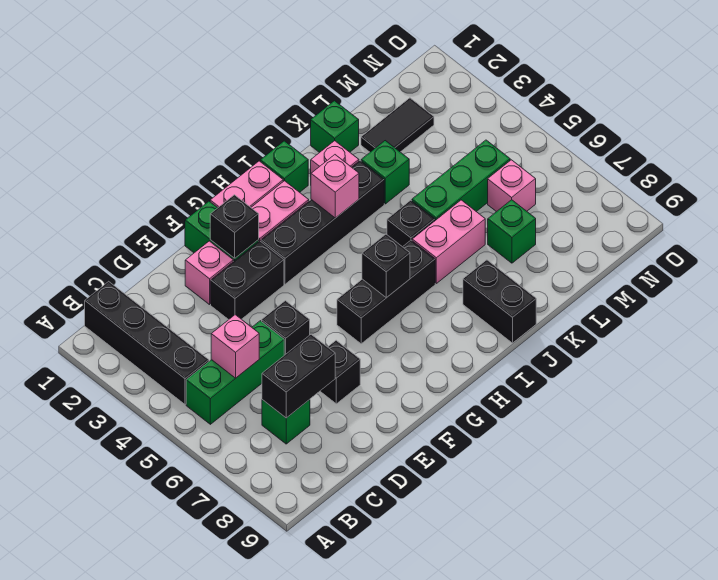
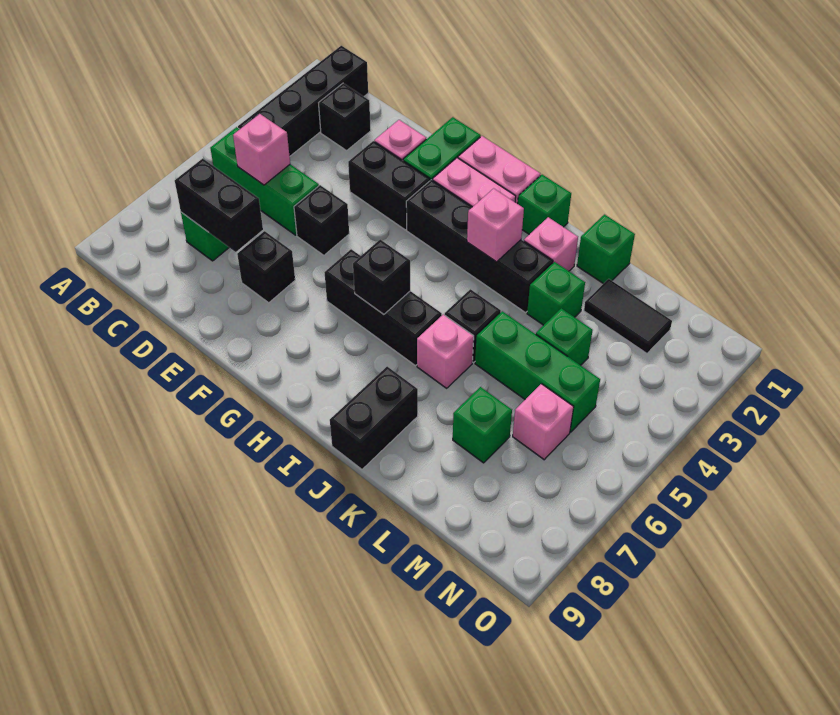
black 1x1 brick [210,195,259,258] -> black 1x1 brick moved to [319,83,371,151]
pink 1x2 brick [412,200,485,283] -> pink 1x1 brick [417,314,474,388]
none -> green 1x1 brick [536,308,593,365]

